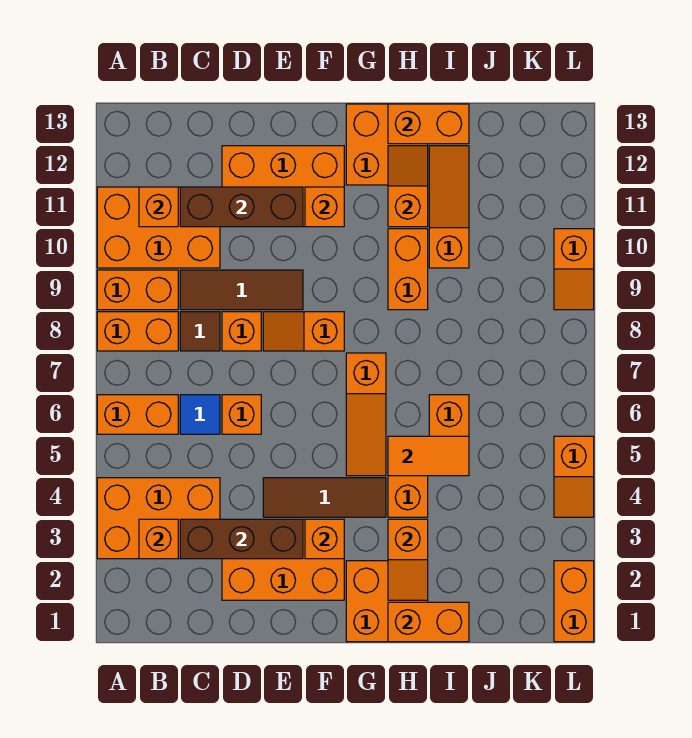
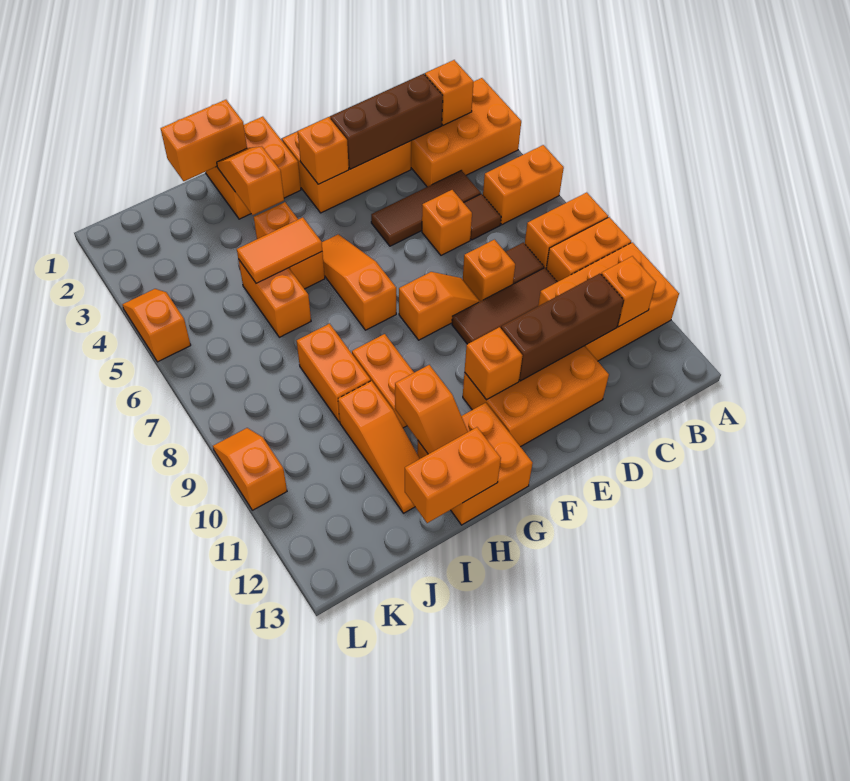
blue 1x1 tile [180,395,220,434] -> brown 1x1 tile [464,194,501,240]
brown 1x3 tile [263,478,386,517] -> brown 1x3 tile moved to [371,170,481,246]
orange 1x2 brick [554,561,594,642] -> orange 1x2 brick moved to [297,324,371,422]

